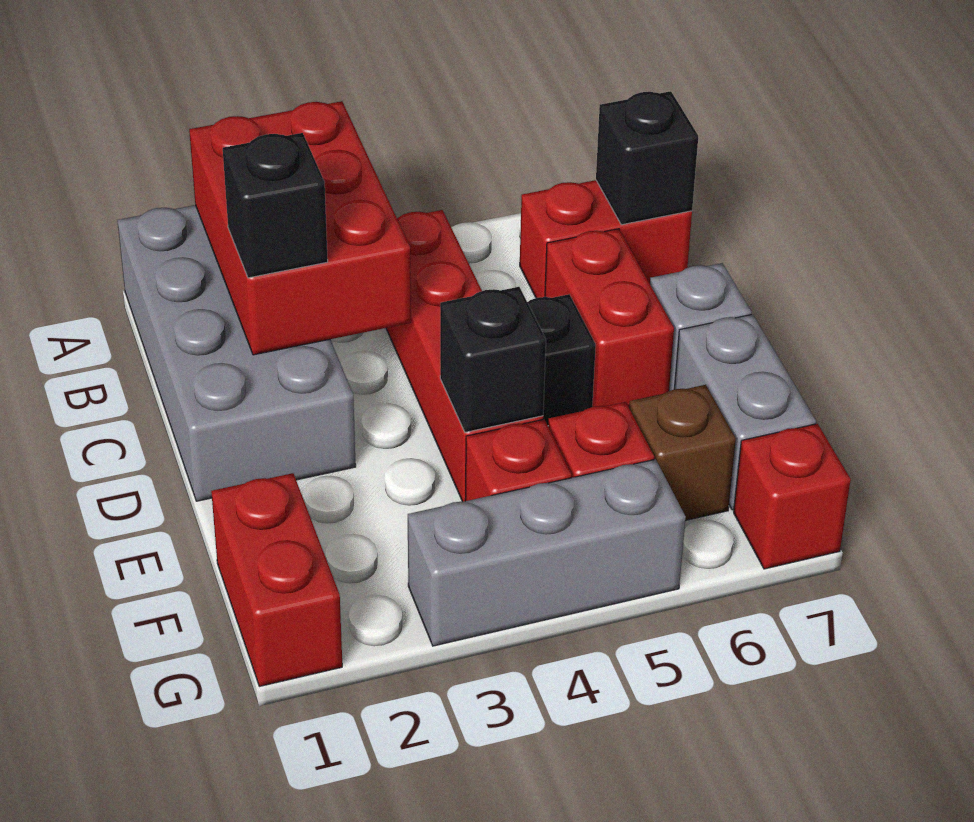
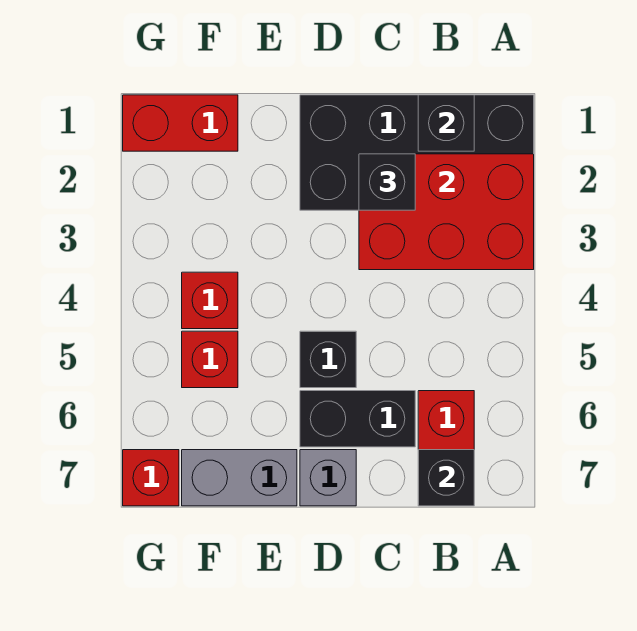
grey 2x4 brick [117,205,356,501] -> black 2x4 brick [300,95,534,210]
red 1x4 brick [386,210,543,502] -> none
red 1x2 brick [545,229,674,407] -> black 1x2 brick [300,391,415,447]
black 1x1 brick [440,287,546,432] -> black 1x1 brick moved to [418,95,474,151]
brown 1x1 brick [629,385,736,521] -> none
grey 1x3 brick [408,459,686,646] -> none

